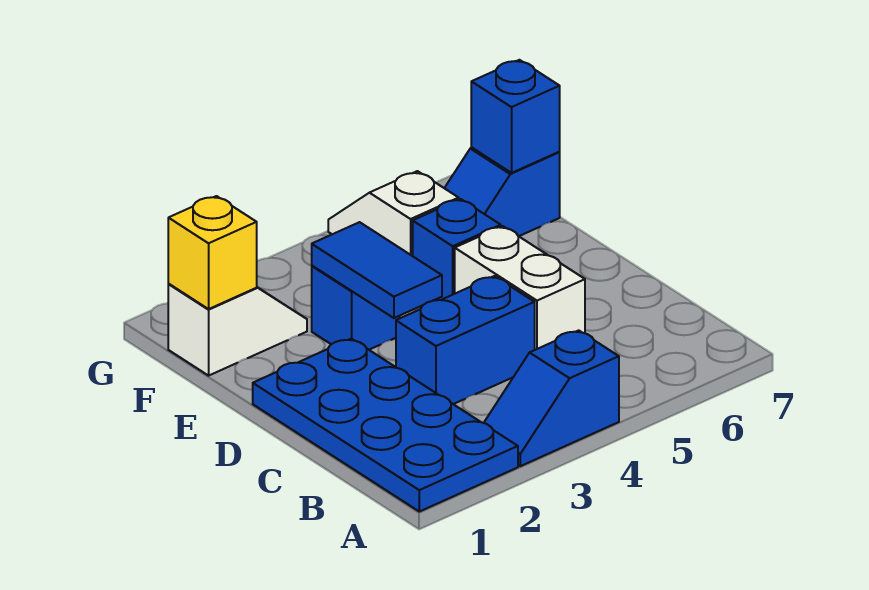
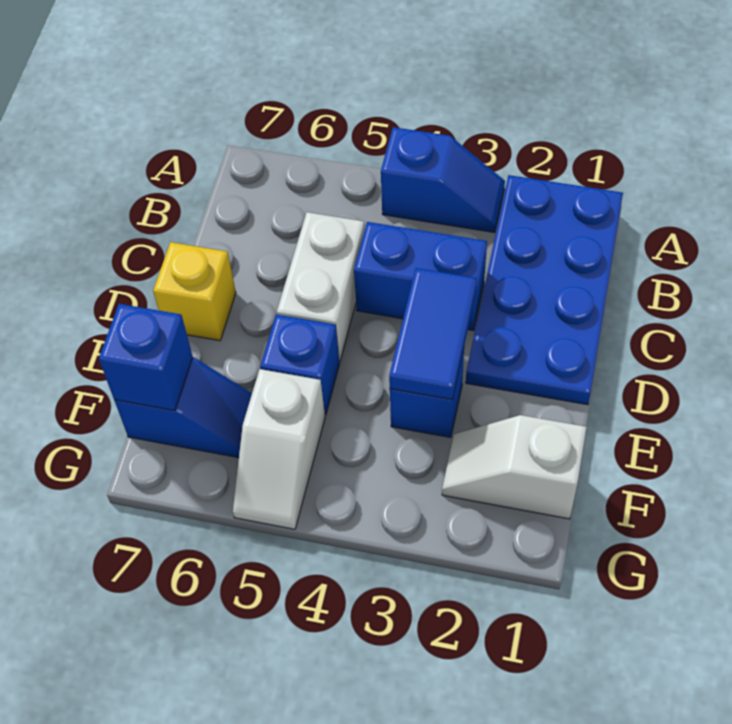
yellow 1x1 brick [168,196,257,309] -> yellow 1x1 brick moved to [153,242,236,341]

